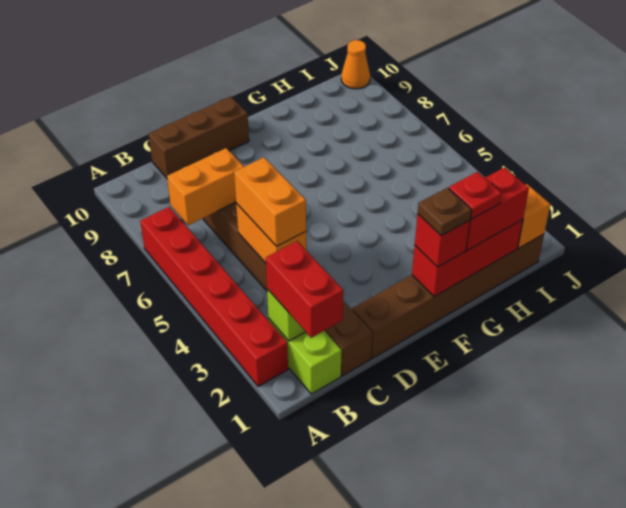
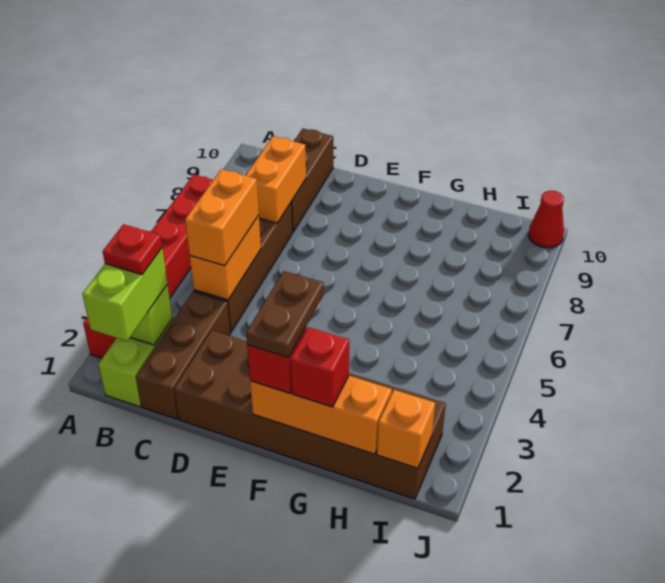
red 1x2 brick [266,241,343,338] -> lime 1x2 brick [82,248,167,341]
orange 1x2 brick [167,148,244,225] -> orange 1x2 brick turned to [245,136,306,223]
brown 1x3 brick [148,96,249,178] -> brown 1x3 brick turned to [291,129,333,232]
brown 1x6 brick [352,234,544,358] -> brown 2x6 brick [174,330,446,499]
red 1x3 brick [412,220,523,297] -> orange 1x3 brick [250,376,392,454]
brown 1x1 plate [418,188,472,236] -> brown 1x2 plate [246,271,324,357]
red 1x2 brick [466,167,529,250] -> red 1x1 brick [291,327,349,407]
red 1x1 plate [449,172,502,219] -> red 1x1 plate moved to [103,224,162,275]
orange 1x1 cone [341,40,370,89] -> red 1x1 cone [528,191,564,248]

